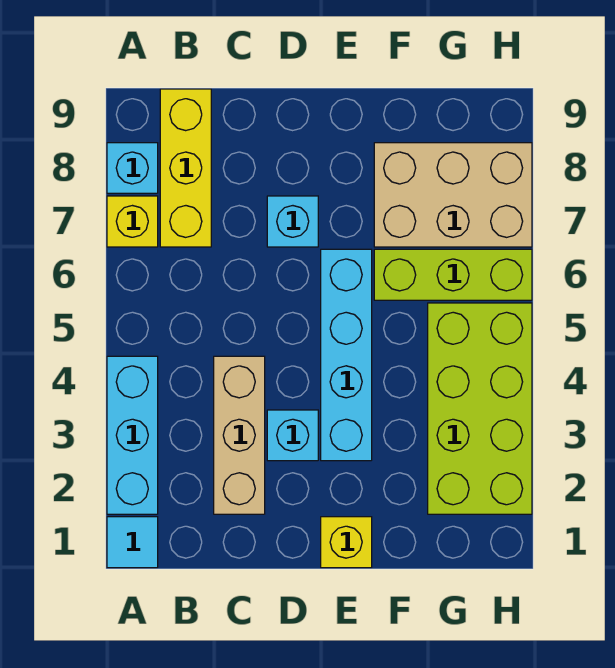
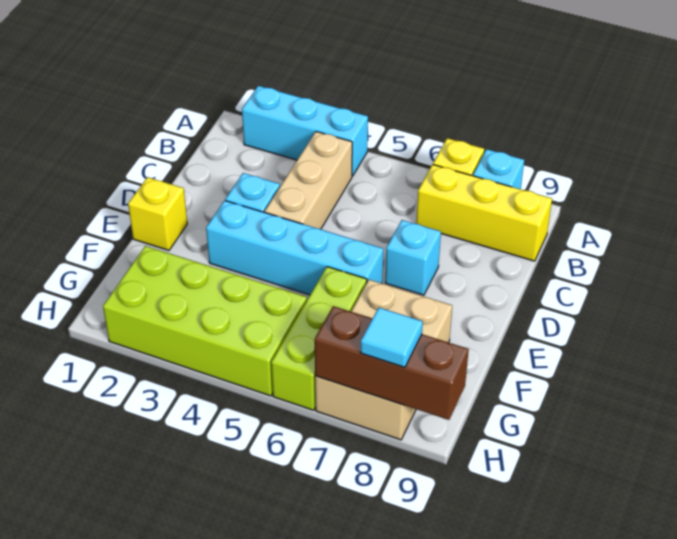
cyan 1x1 tile [107,517,158,568] -> cyan 1x1 tile moved to [361,308,423,367]
tan 1x3 brick [214,356,265,514] -> tan 1x3 brick turned to [265,132,352,229]
none -> brown 1x3 brick [315,306,469,420]

